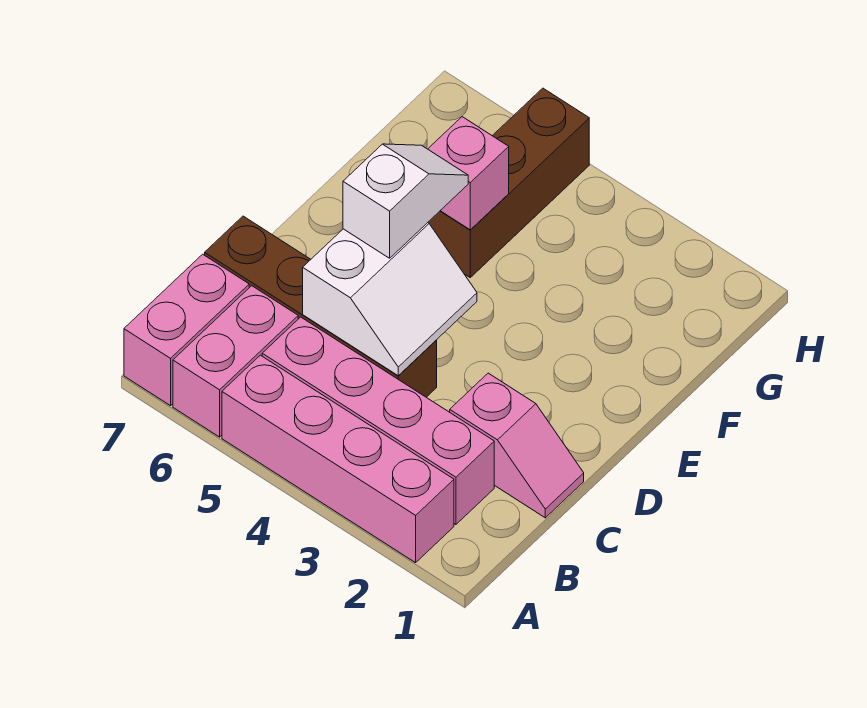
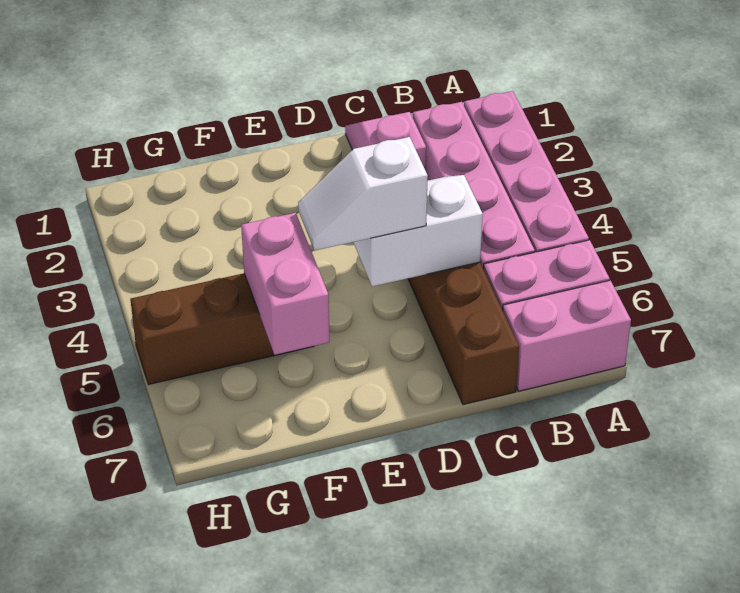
pink 1x1 brick [428,117,509,230] -> pink 1x2 brick [241,213,329,355]

